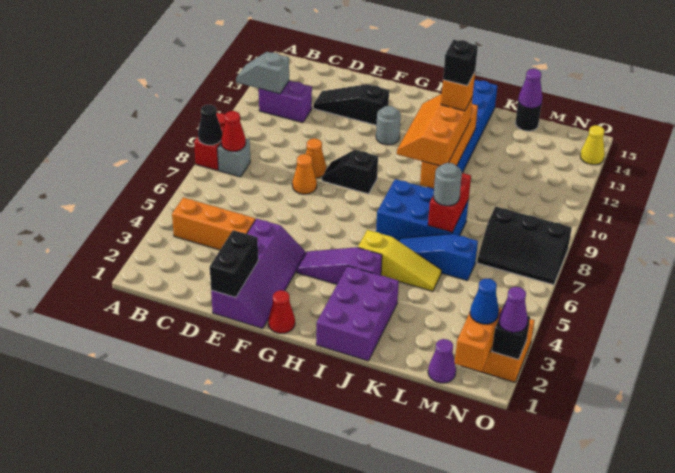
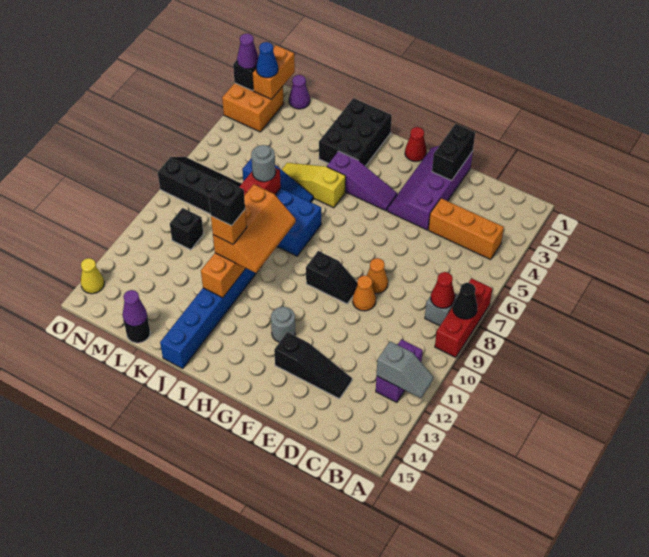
red 1x2 brick [194,113,225,170] -> red 1x3 brick [435,278,493,357]
purple 1x2 brick [259,81,312,123] -> purple 1x2 brick turned to [376,339,423,402]
purple 2x3 brick [316,266,399,361] -> black 2x3 brick [319,98,392,166]
none -> black 1x1 brick [170,208,203,250]

